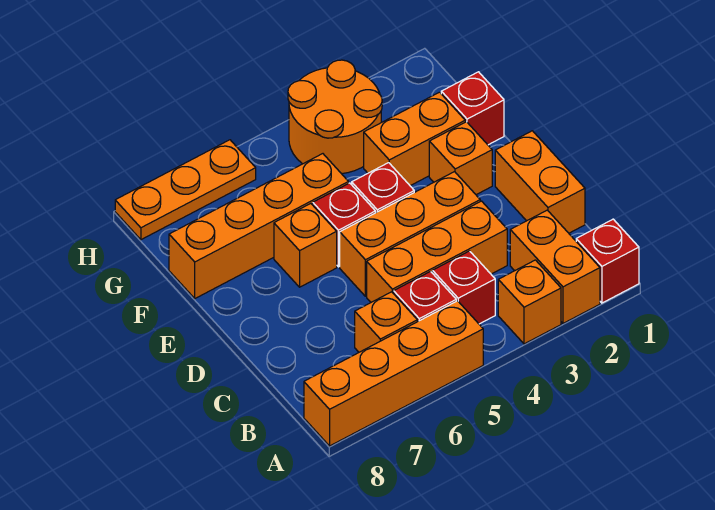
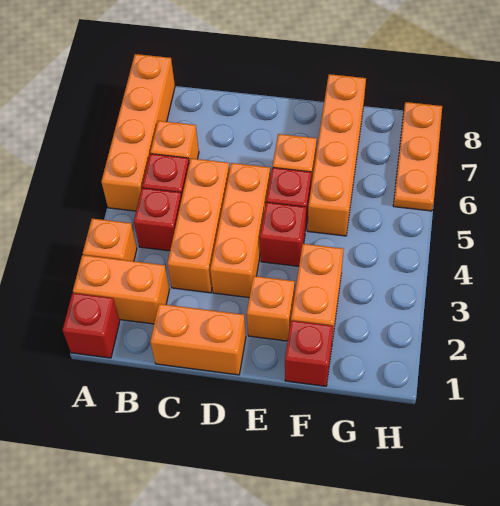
orange 2x2 round brick [288,60,382,174] -> none

